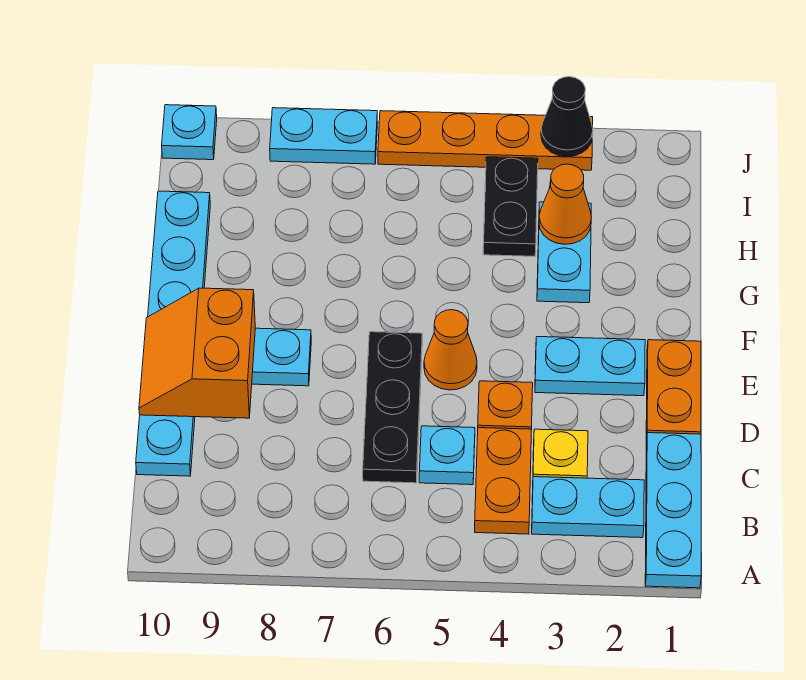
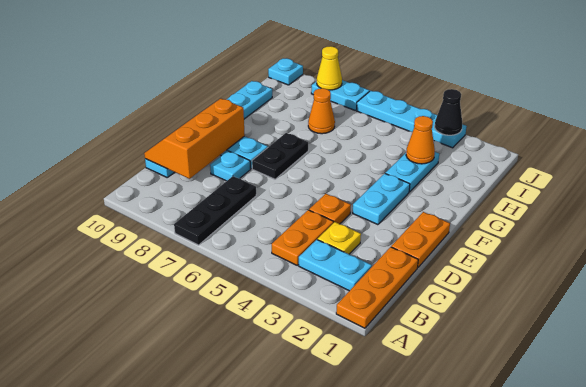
cyan 1x3 plate [645,433,701,588] -> orange 1x3 plate [336,247,418,328]
cyan 1x1 plate [419,426,475,485] -> cyan 1x1 plate moved to [210,151,250,181]
black 1x3 plate [363,332,422,483] -> black 1x3 plate moved to [174,176,256,245]
orange 2x2 slope [139,288,255,418] -> orange 2x3 slope [144,99,245,179]
cyan 1x2 plate [535,337,645,396] -> cyan 1x2 plate turned to [353,174,410,225]
orange 1x1 cone [424,310,477,390] -> orange 1x1 cone moved to [308,88,335,134]
black 1x2 plate [483,157,538,256] -> black 1x2 plate moved to [252,133,308,179]
orange 1x4 plate [378,111,593,170] -> cyan 1x4 plate [357,91,467,148]
none -> yellow 1x1 cone [317,46,342,90]

